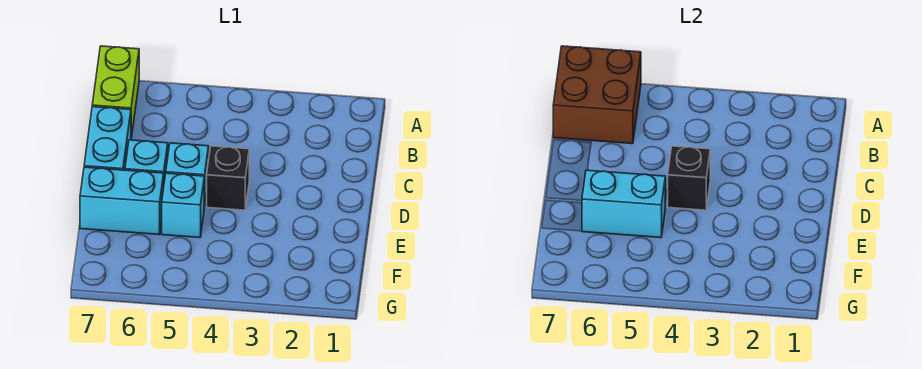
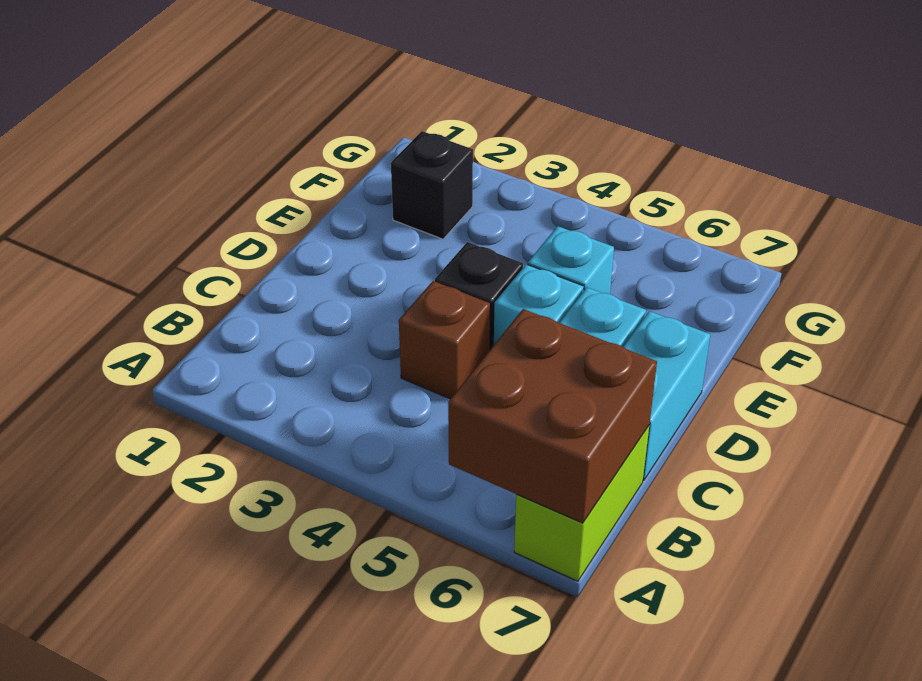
none -> brown 1x1 brick [399,281,490,399]
black 1x1 brick [668,146,710,210] -> black 1x1 brick moved to [391,131,473,239]
cyan 1x2 brick [582,170,665,238] -> none
cyan 1x2 brick [80,167,164,234] -> none

